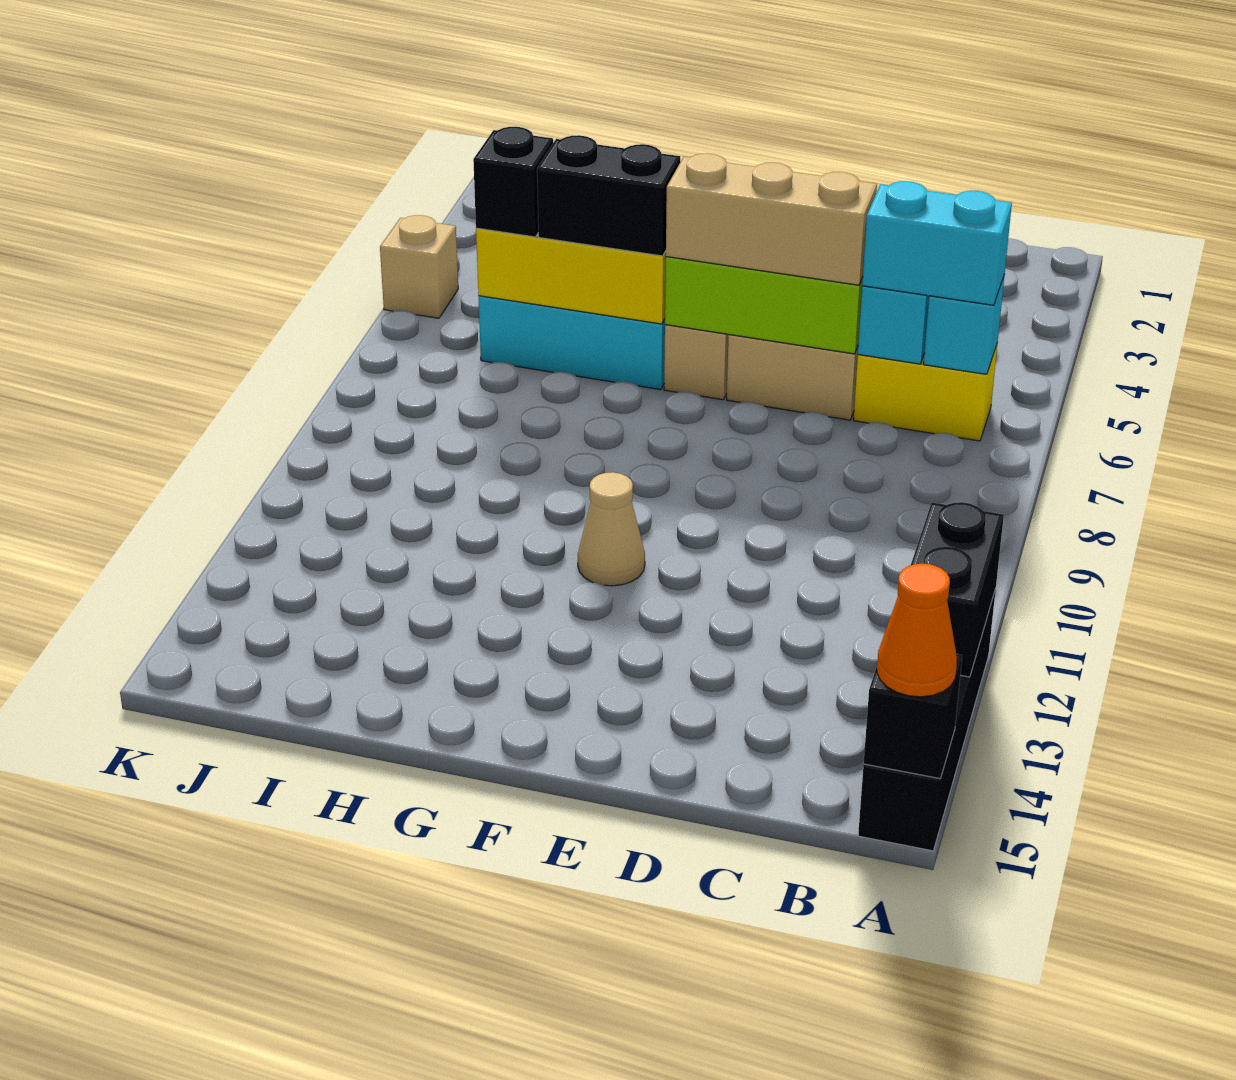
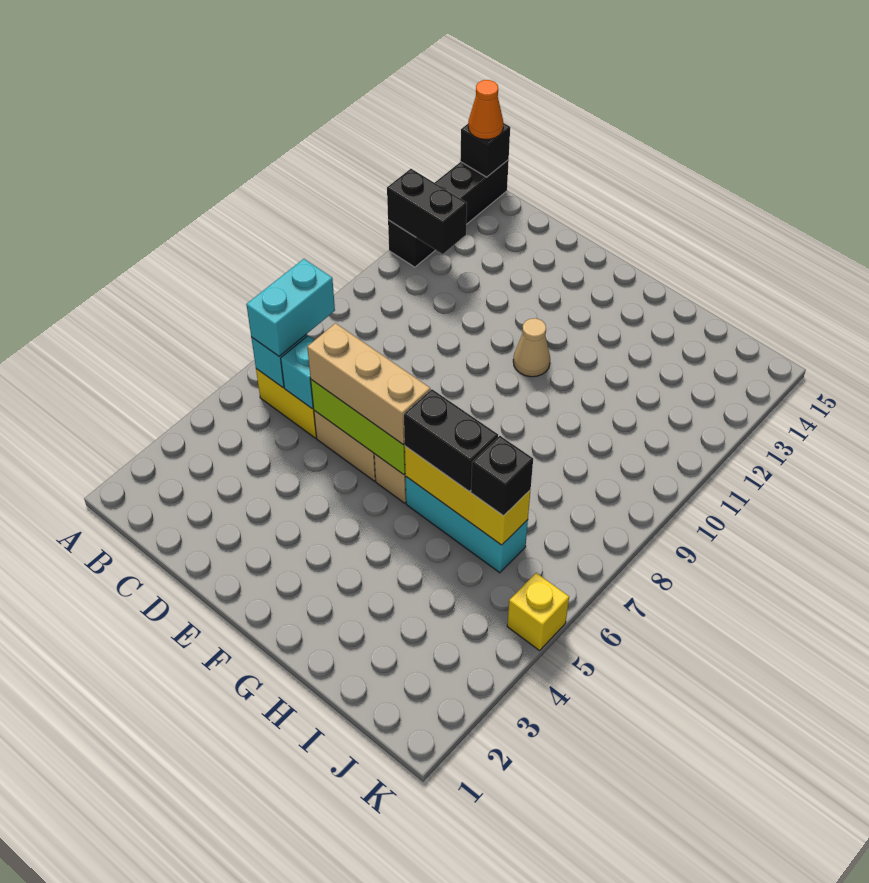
black 1x2 brick [911,502,1004,677] -> black 1x2 brick turned to [387,169,467,254]
cyan 1x2 brick [862,181,1012,305] -> cyan 1x2 brick turned to [246,259,335,356]
tan 1x1 brick [380,215,458,318] -> yellow 1x1 brick [507,573,569,651]

